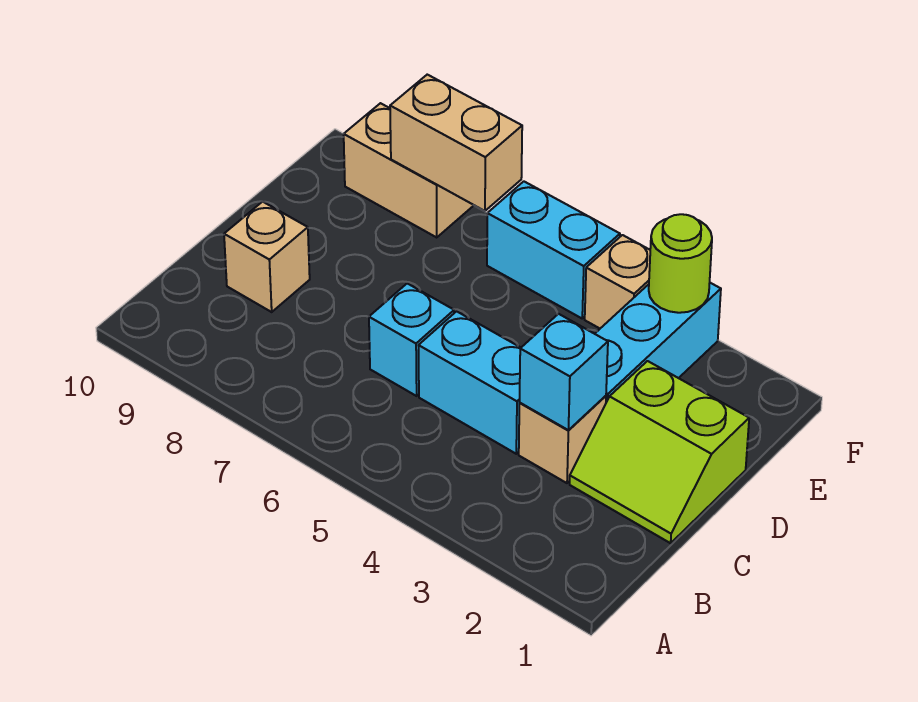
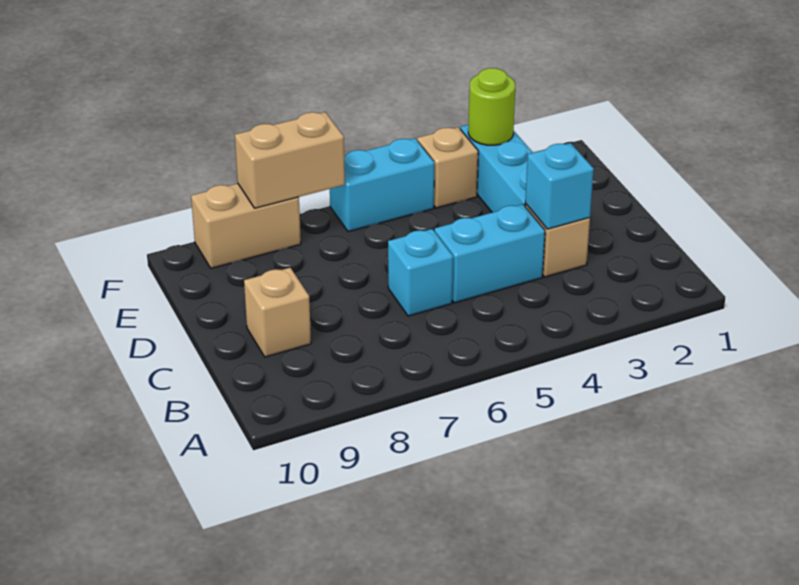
lime 2x2 slope [570,361,749,543] -> none

